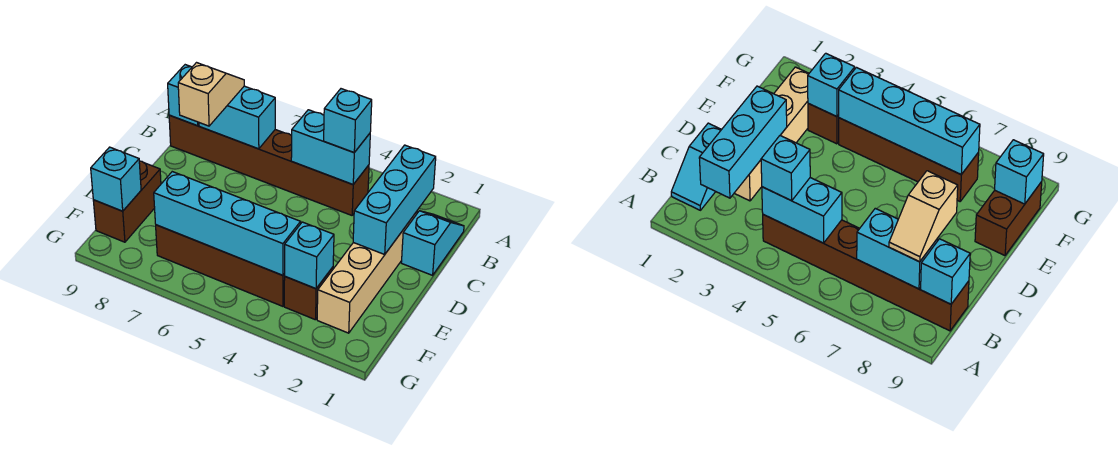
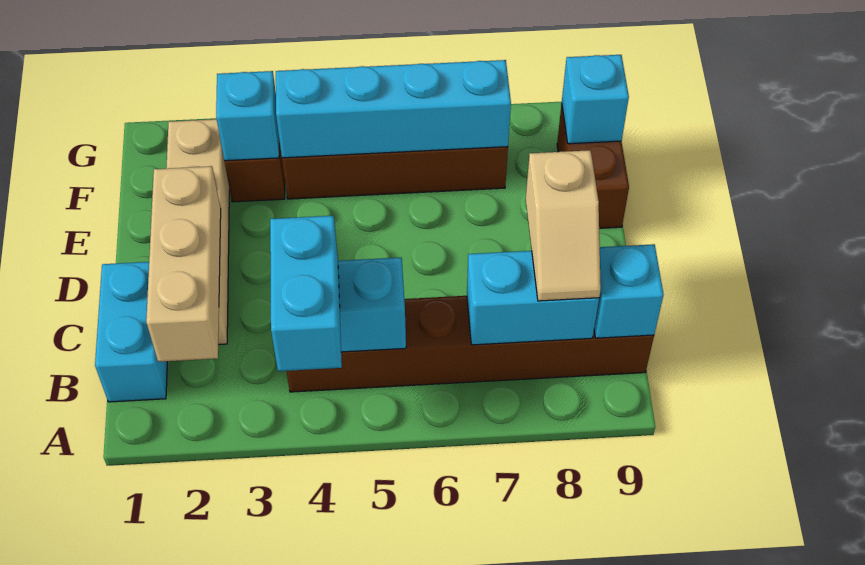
cyan 1x2 slope [401,211,464,275] -> cyan 1x2 brick [95,262,167,402]
cyan 1x3 brick [353,145,436,254] -> tan 1x3 brick [146,166,221,362]
cyan 1x1 brick [324,89,372,152] -> cyan 1x2 brick [270,216,342,371]

